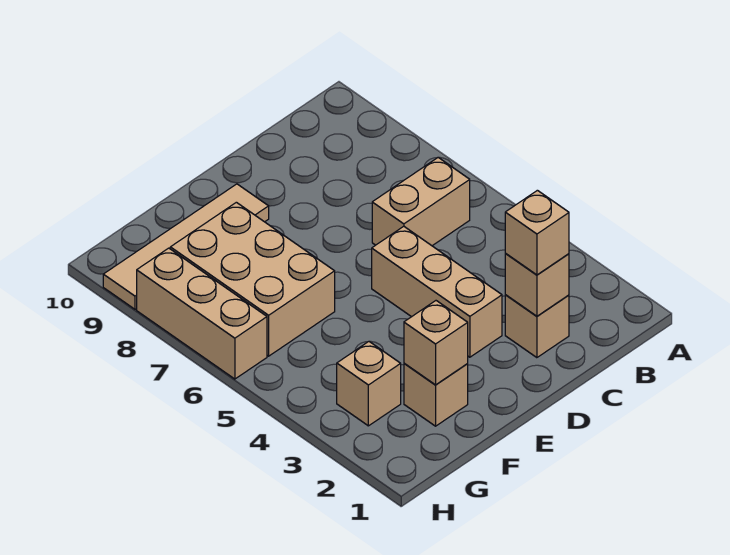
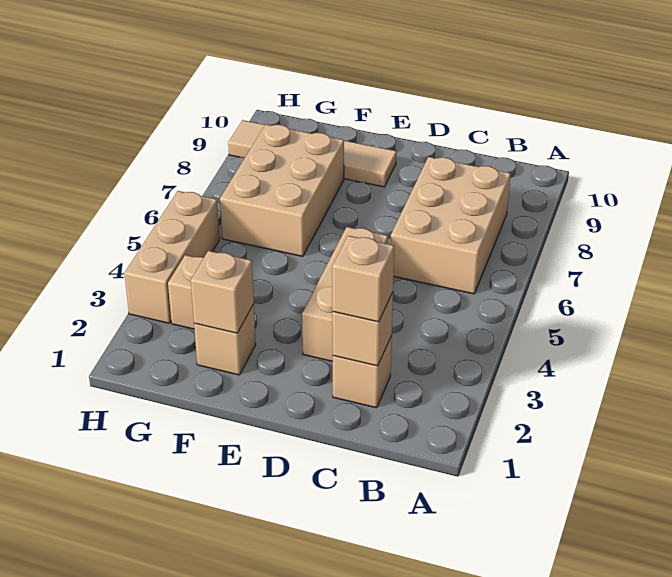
tan 1x2 brick [372,158,470,246] -> tan 2x3 brick [391,157,511,294]
tan 1x3 brick [137,248,267,379] -> tan 1x3 brick moved to [124,191,220,323]

